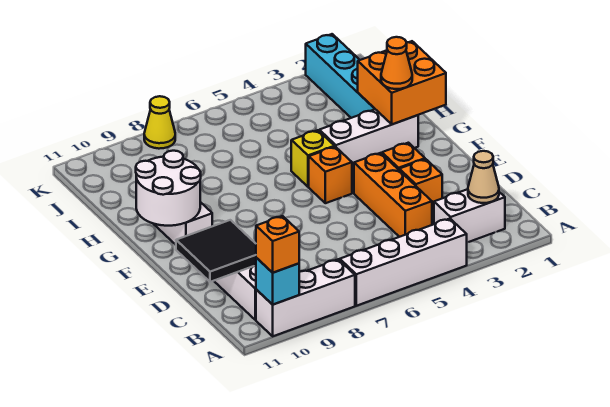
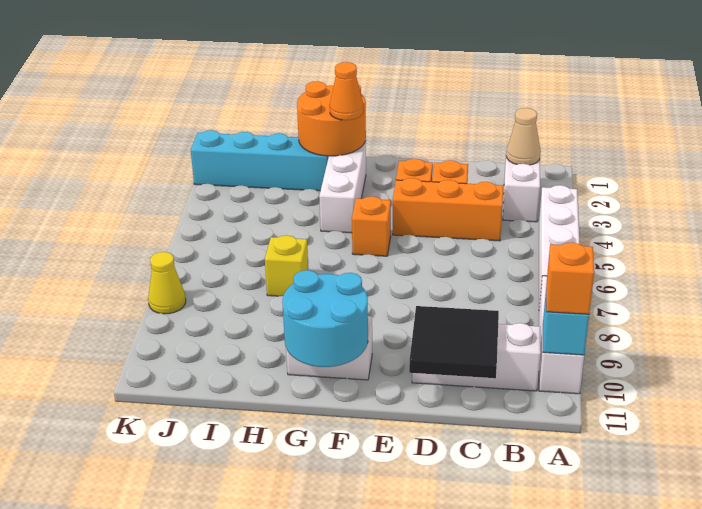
white 2x2 round brick [136,151,201,226] -> cyan 2x2 round brick [282,270,368,367]
orange 2x2 brick [358,41,446,124] -> orange 2x2 round brick [297,81,366,156]
yellow 1x1 brick [291,130,335,187] -> yellow 1x1 brick moved to [265,235,308,296]

